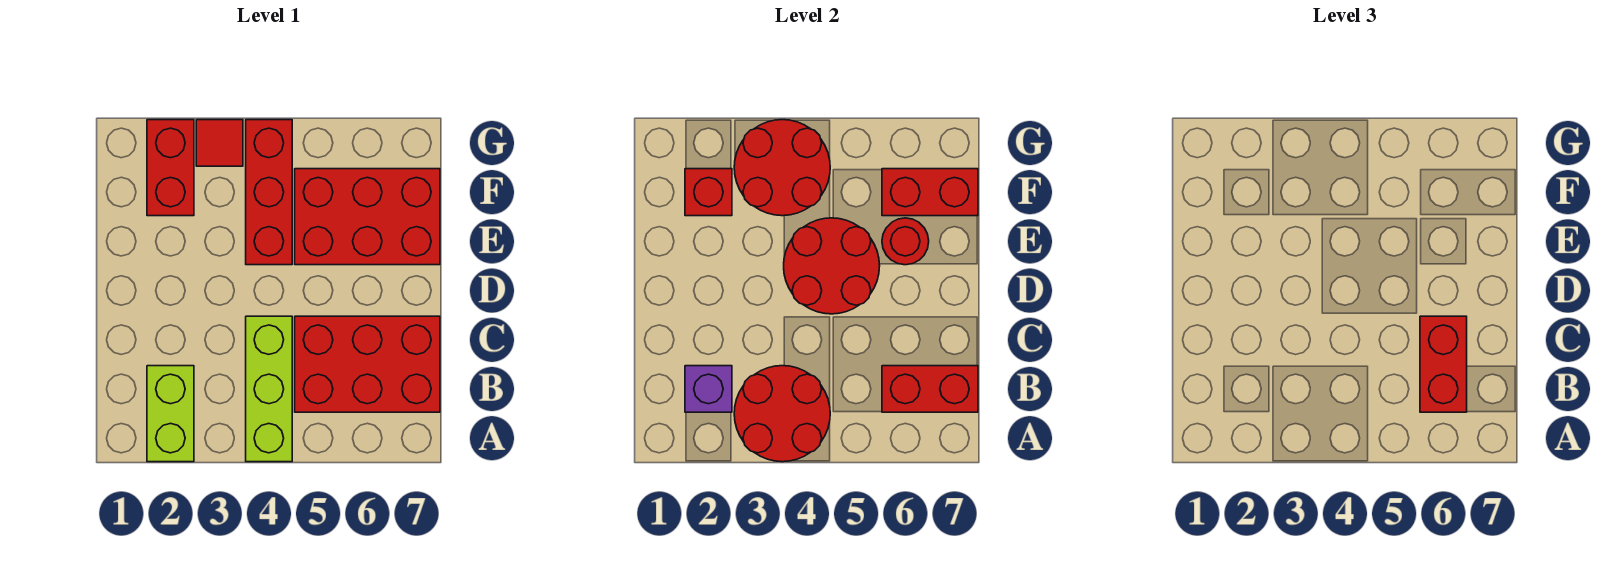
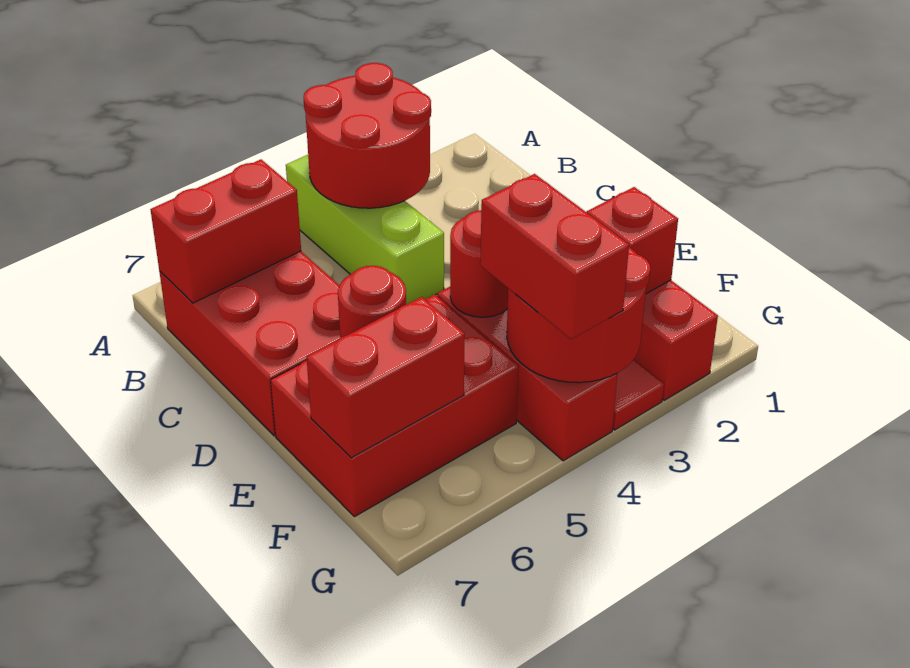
lime 1x2 brick [147,366,194,462] -> none
purple 1x1 brick [685,366,732,412] -> none
red 2x3 brick [295,316,440,412] -> red 2x3 brick turned to [159,251,340,436]
red 1x2 brick [1420,316,1467,412] -> red 1x2 brick moved to [480,174,629,339]
red 2x2 round brick [784,218,880,314] -> red 1x1 round brick [450,210,508,317]

